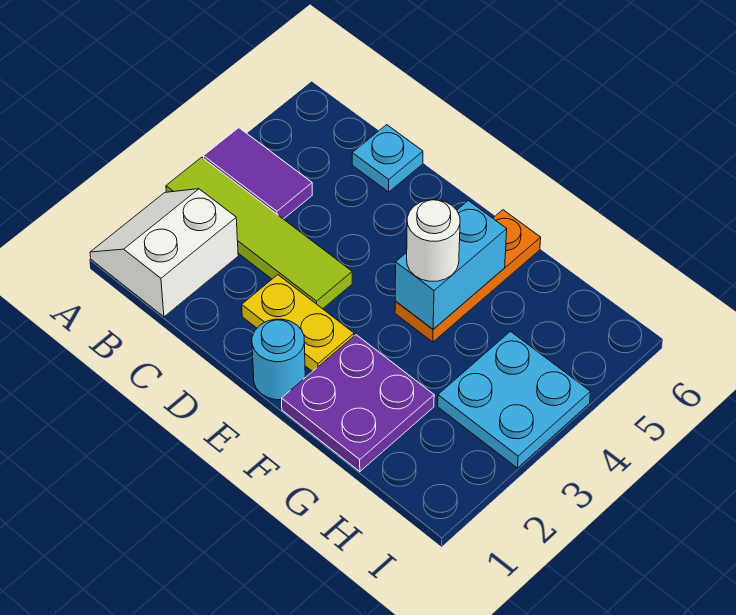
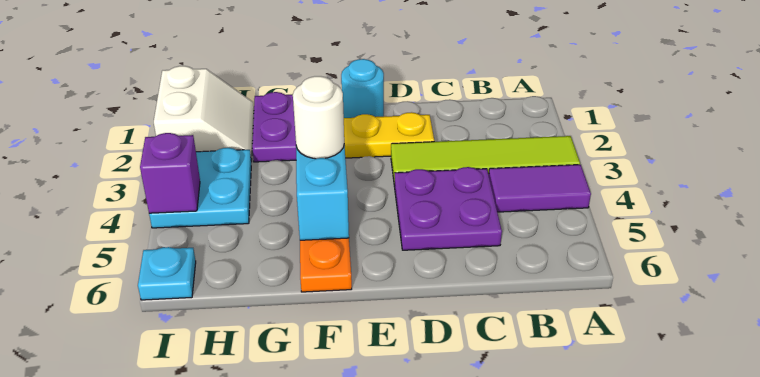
white 2x2 slope [90,189,238,317] -> white 2x2 slope moved to [154,66,254,161]
none -> purple 2x2 plate [394,167,502,250]
cyan 1x1 plate [352,125,423,192] -> cyan 1x1 plate moved to [138,247,196,300]
none -> purple 1x1 brick [140,133,200,213]

